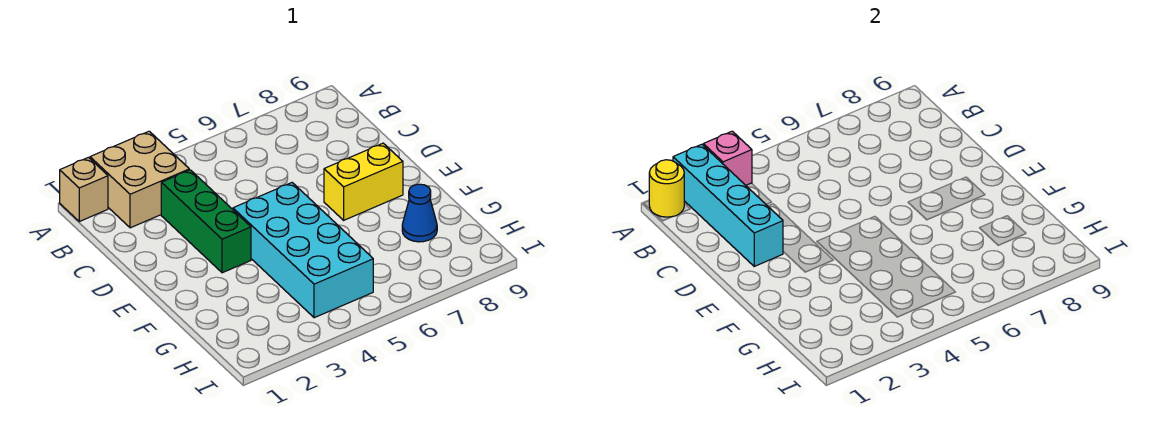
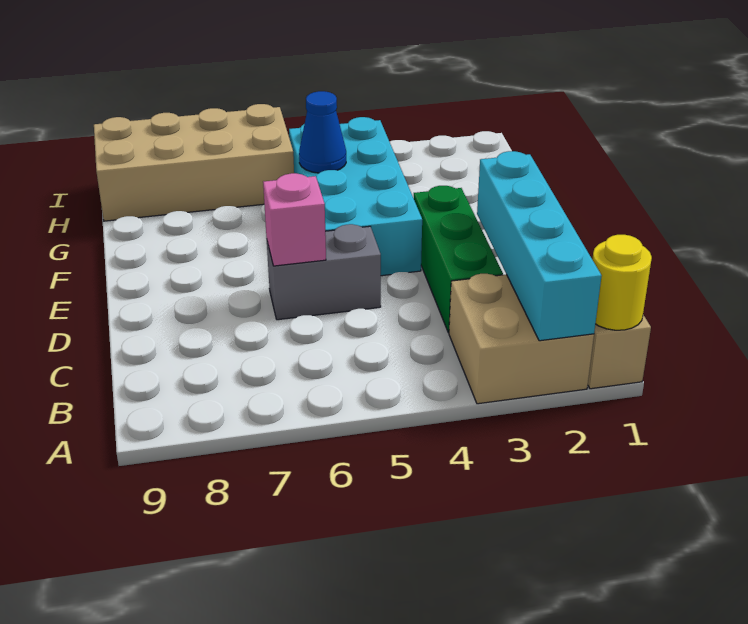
pink 1x1 brick [703,131,752,185] -> pink 1x1 brick moved to [263,173,326,266]
none -> grey 1x2 brick [267,224,381,320]
yellow 1x2 brick [324,143,403,220] -> none
blue 1x1 cone [402,184,437,242] -> blue 1x1 cone moved to [299,91,346,173]
none -> tan 2x4 brick [94,104,294,221]

